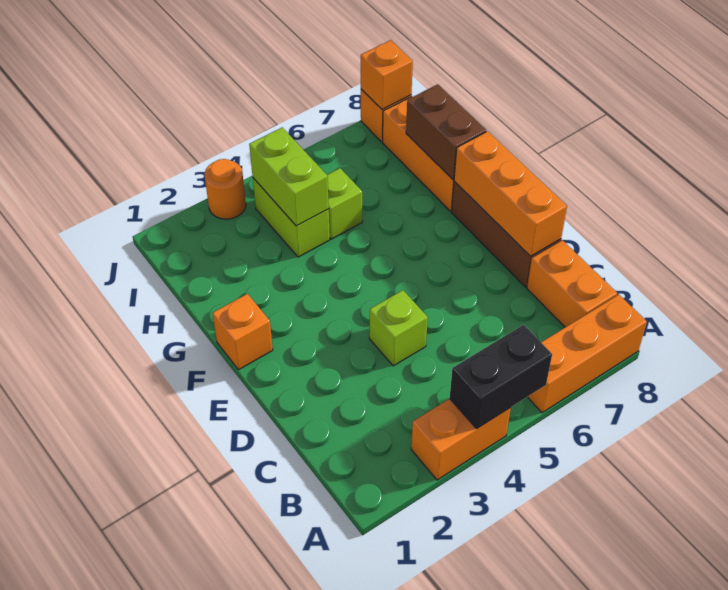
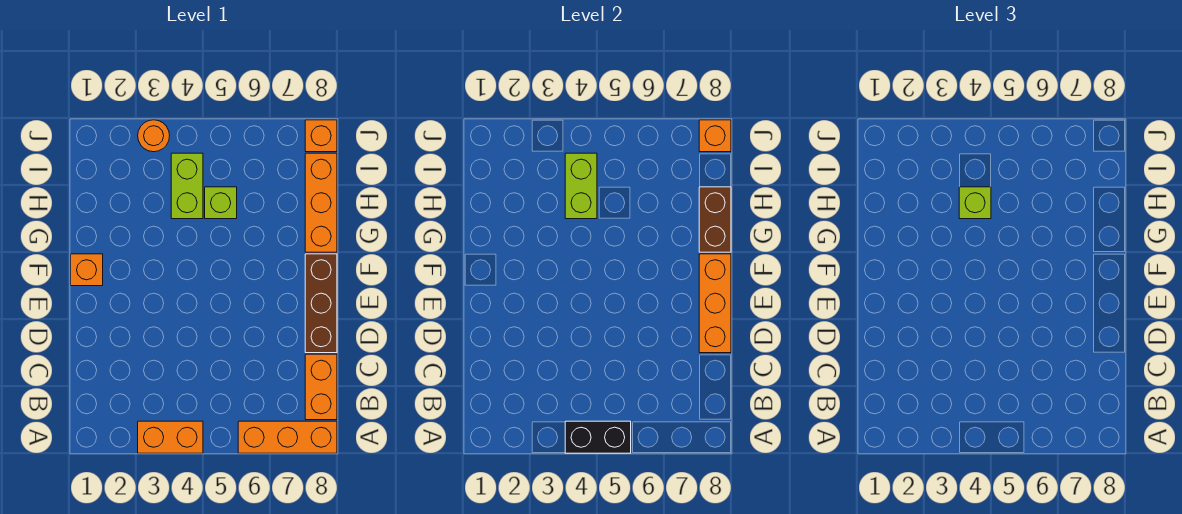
lime 1x1 brick [369,290,428,366] -> lime 1x1 brick moved to [959,187,991,219]

